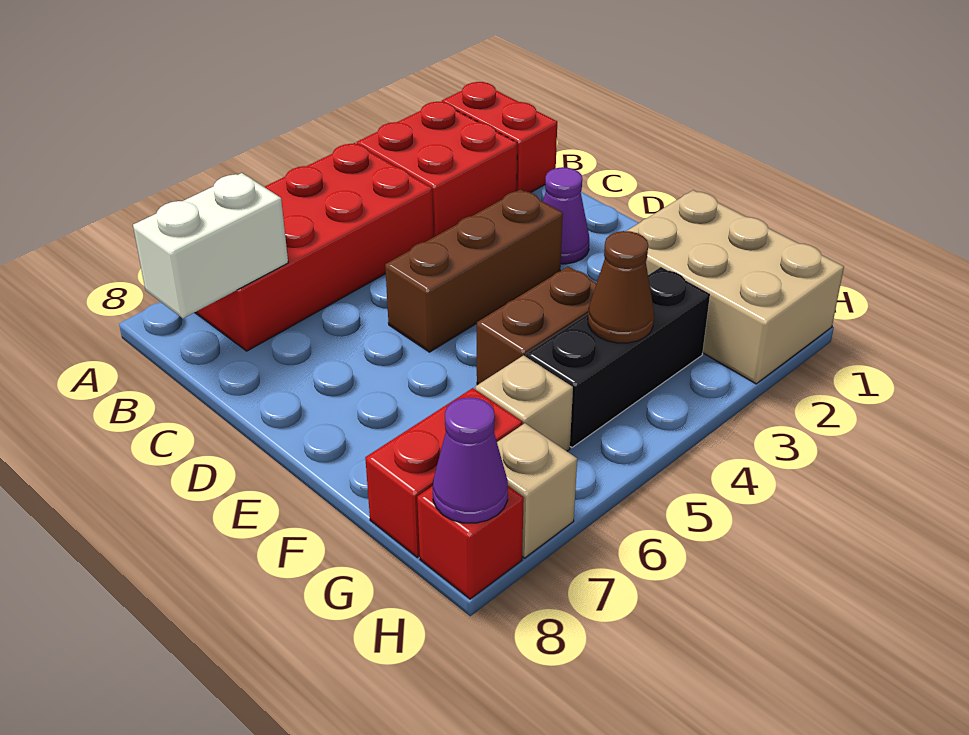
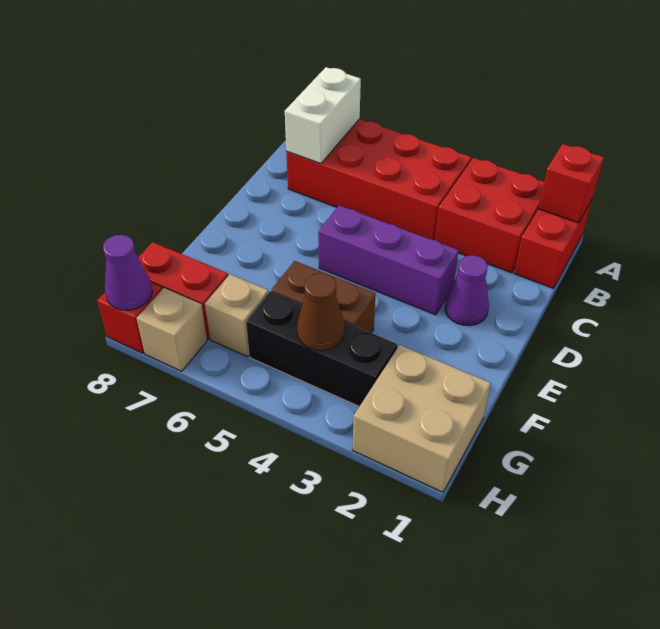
none -> red 1x1 brick [538,144,604,223]
white 1x2 brick [133,173,288,318] -> white 1x2 brick turned to [285,67,361,163]
brown 1x3 brick [385,189,563,352] -> purple 1x3 brick [318,205,459,315]
tan 2x3 brick [627,190,844,384] -> tan 2x2 brick [352,345,491,492]

